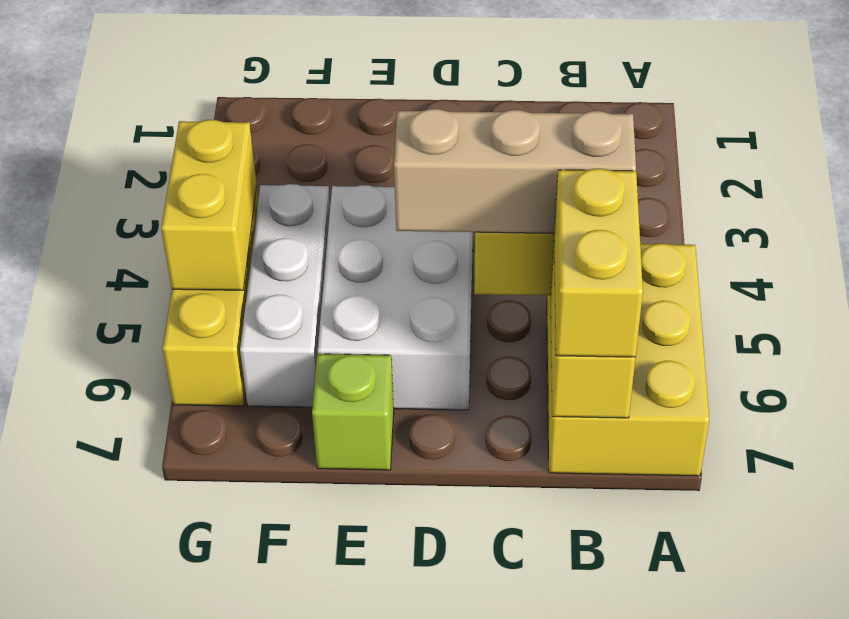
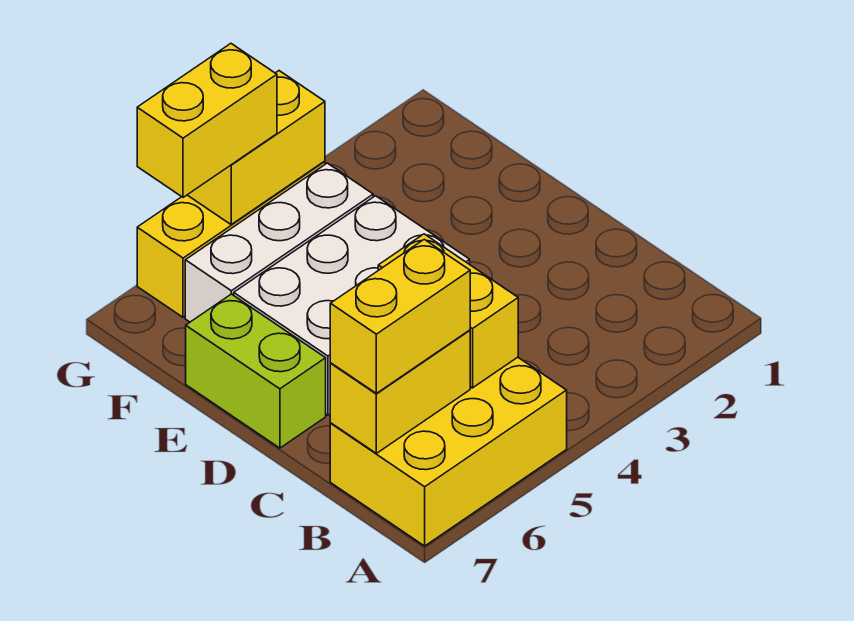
tan 1x3 brick [394,109,636,233] -> none
lime 1x1 brick [312,354,394,470] -> lime 1x2 brick [186,294,326,448]
none -> yellow 1x2 brick [137,44,277,197]

